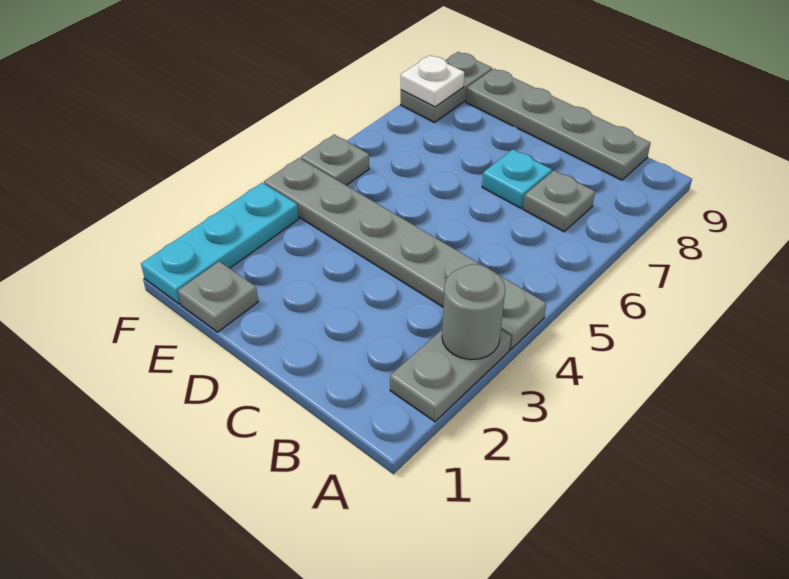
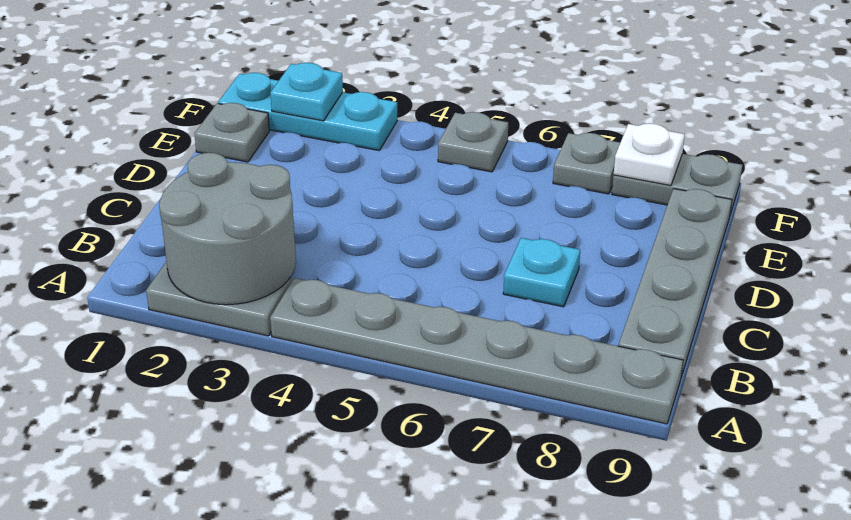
grey 1x1 round brick [442,264,505,360] -> grey 2x2 round brick [159,153,296,305]
grey 1x6 plate [264,158,546,349] -> grey 1x6 plate turned to [270,278,683,424]
grey 1x1 plate [523,171,595,232] -> grey 1x1 plate moved to [553,133,620,194]
none -> cyan 1x1 plate [270,63,343,121]

